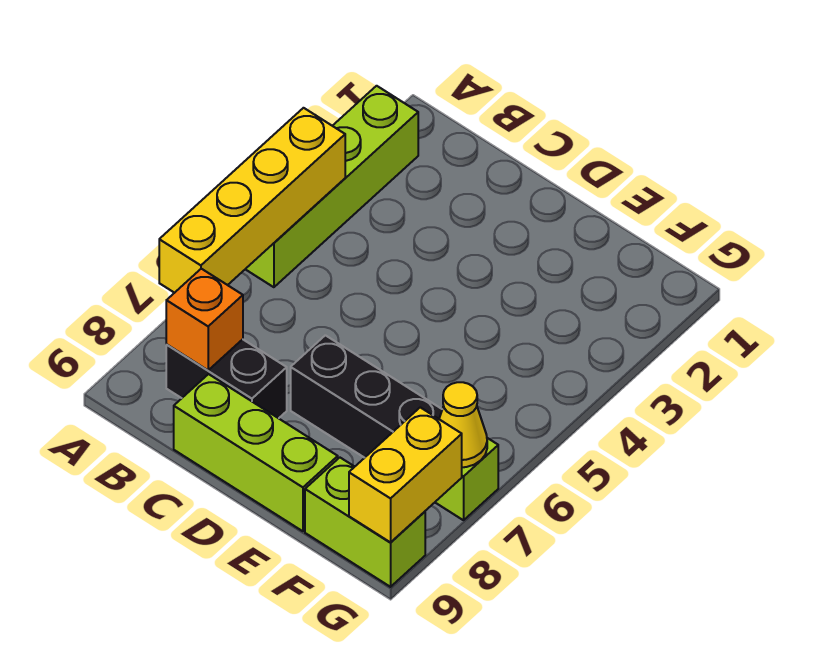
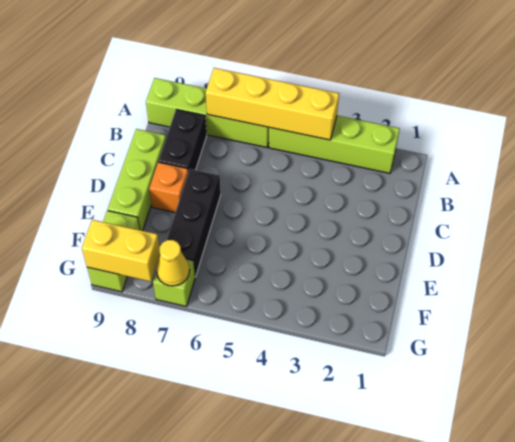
none -> lime 1x4 brick [146,78,269,147]
orange 1x1 brick [166,269,243,370] -> orange 1x1 brick moved to [149,162,188,212]

